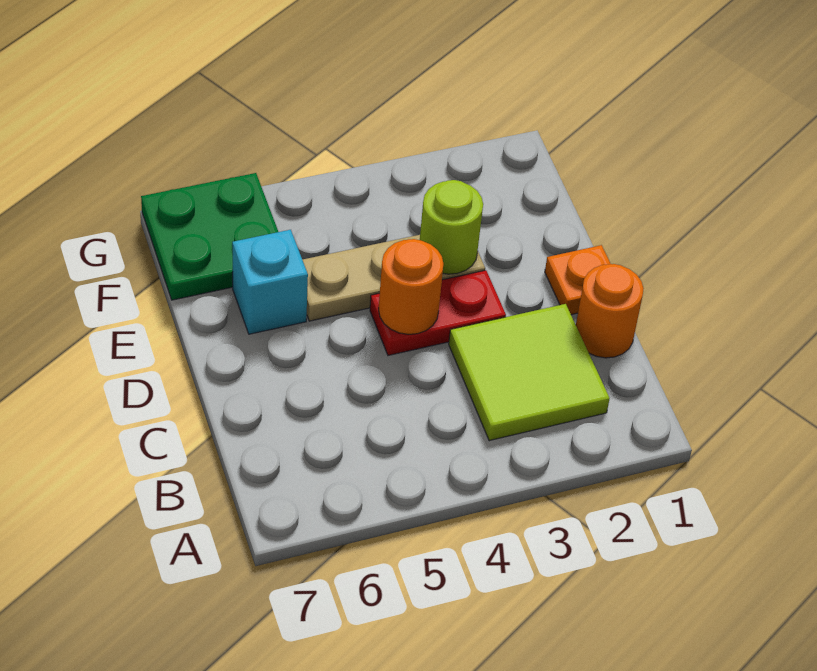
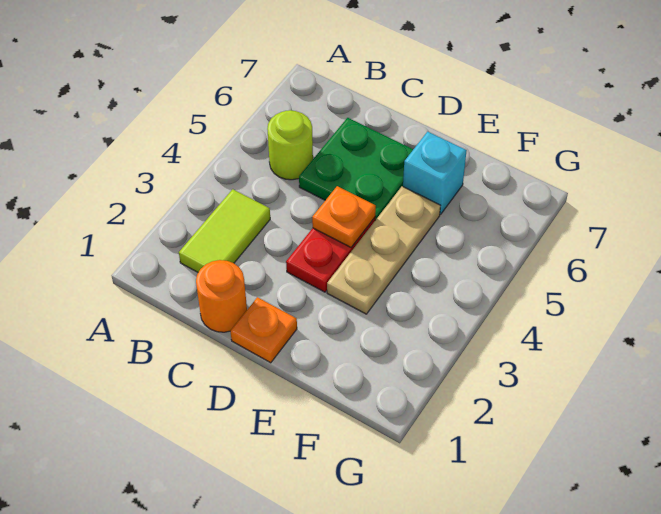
lime 2x2 tile [449,304,610,441] -> lime 1x2 tile [179,189,270,272]
orange 1x1 round brick [379,239,443,334] -> orange 1x1 plate [312,186,376,247]
lime 1x1 round brick [420,180,483,274] -> lime 1x1 round brick moved to [267,110,313,180]
green 2x2 plate [141,173,278,300] -> green 2x2 plate moved to [299,118,413,220]

